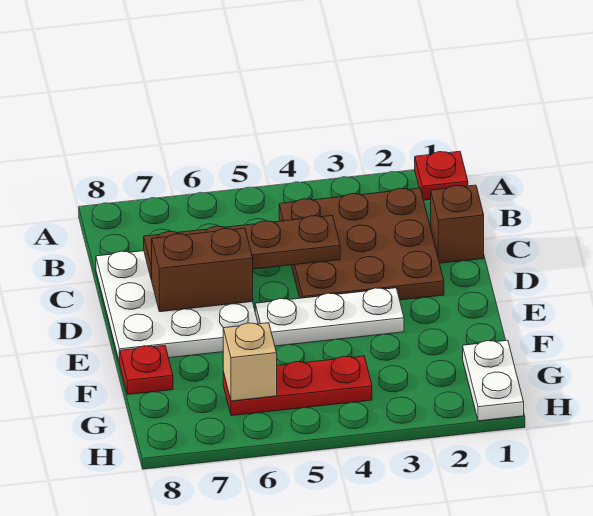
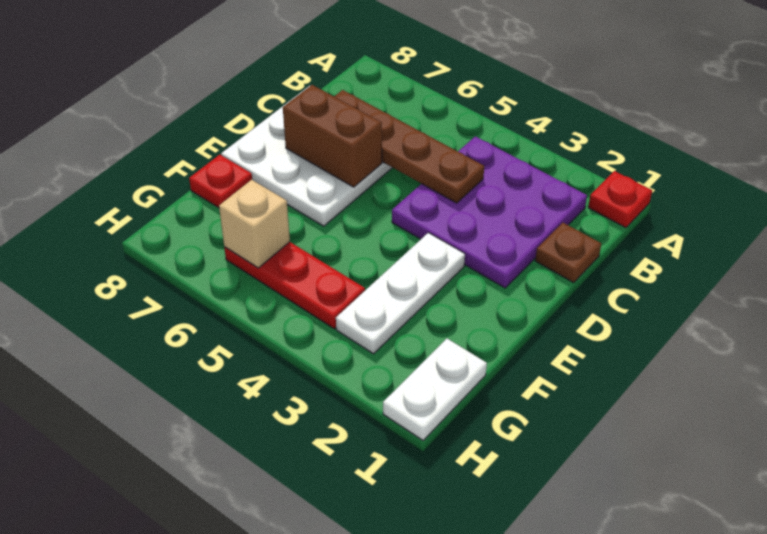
brown 3x3 plate [279,188,444,300] -> purple 3x3 plate [392,136,587,288]
brown 1x1 brick [431,185,484,263] -> brown 1x1 plate [535,223,601,283]
white 1x3 plate [255,288,404,346] -> white 1x3 plate turned to [336,233,465,354]

